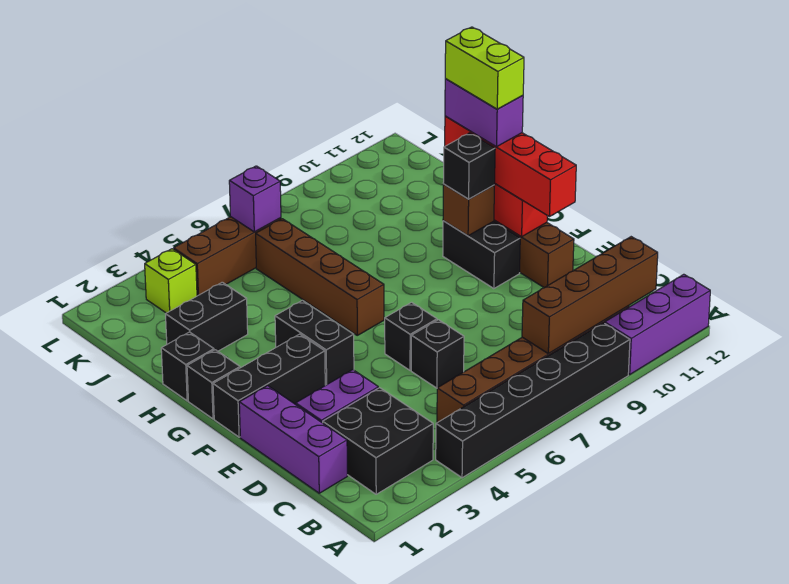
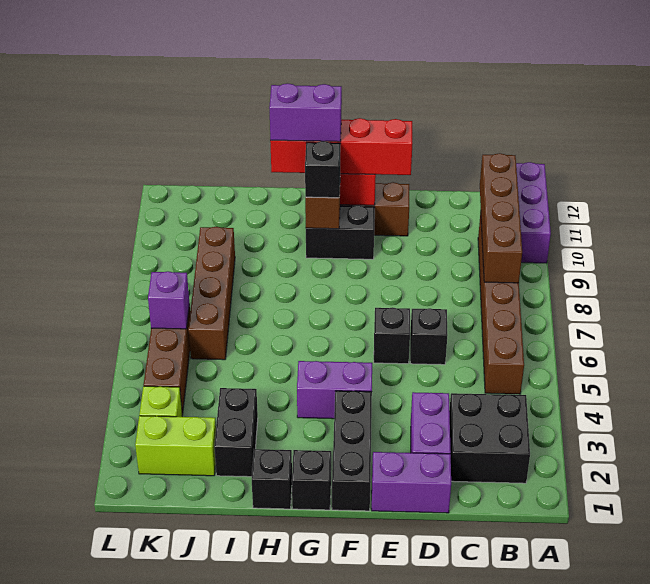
black 1x6 brick [436,323,630,478] -> none
purple 1x3 brick [239,386,347,493] -> purple 1x2 brick [372,452,451,513]
black 1x2 brick [275,300,354,385] -> purple 1x2 brick [297,361,372,419]
brown 1x4 brick [256,219,384,335] -> brown 1x4 brick turned to [188,227,235,360]
lime 1x2 brick [445,27,524,109] -> lime 1x2 brick moved to [135,416,216,476]

